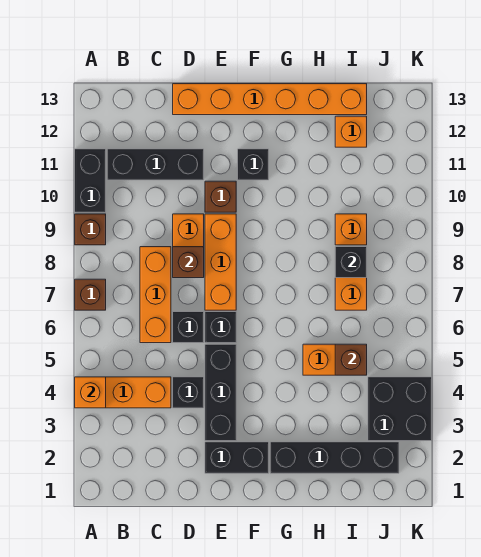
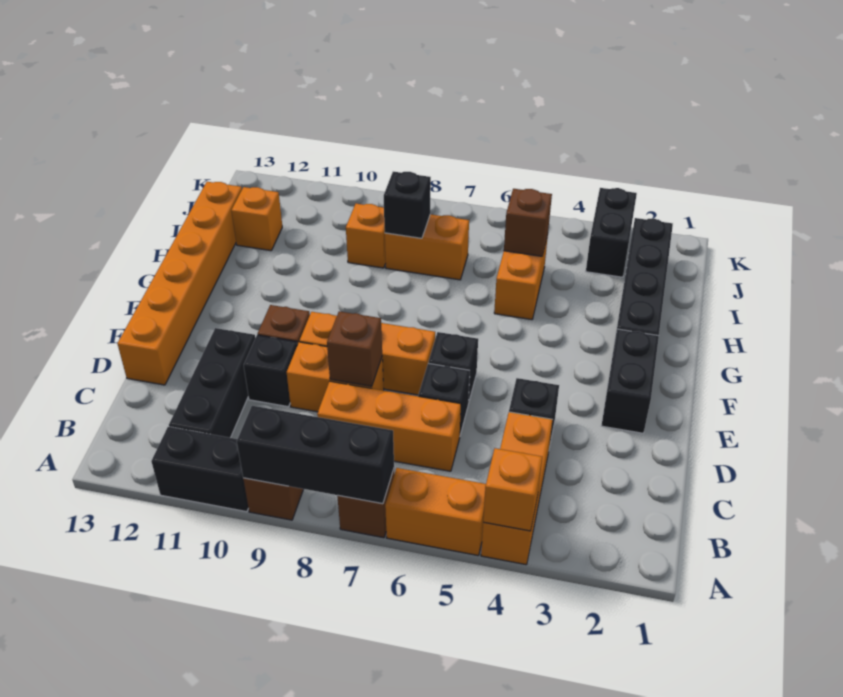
none -> orange 1x2 brick [385,468,486,555]
black 1x3 brick [205,344,236,441] -> black 1x3 brick moved to [237,406,394,504]
black 1x1 brick [238,149,269,180] -> black 1x1 brick moved to [244,335,297,407]
black 2x2 brick [368,377,432,441] -> black 1x2 brick [586,188,637,277]

